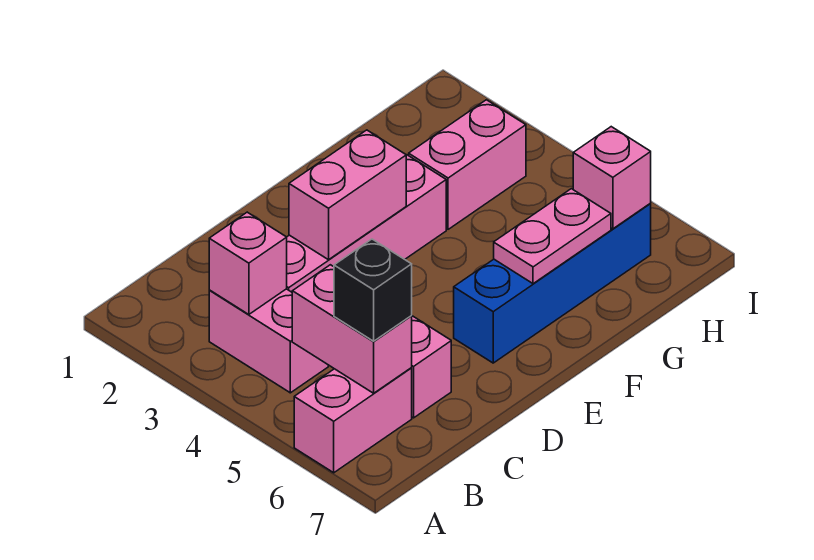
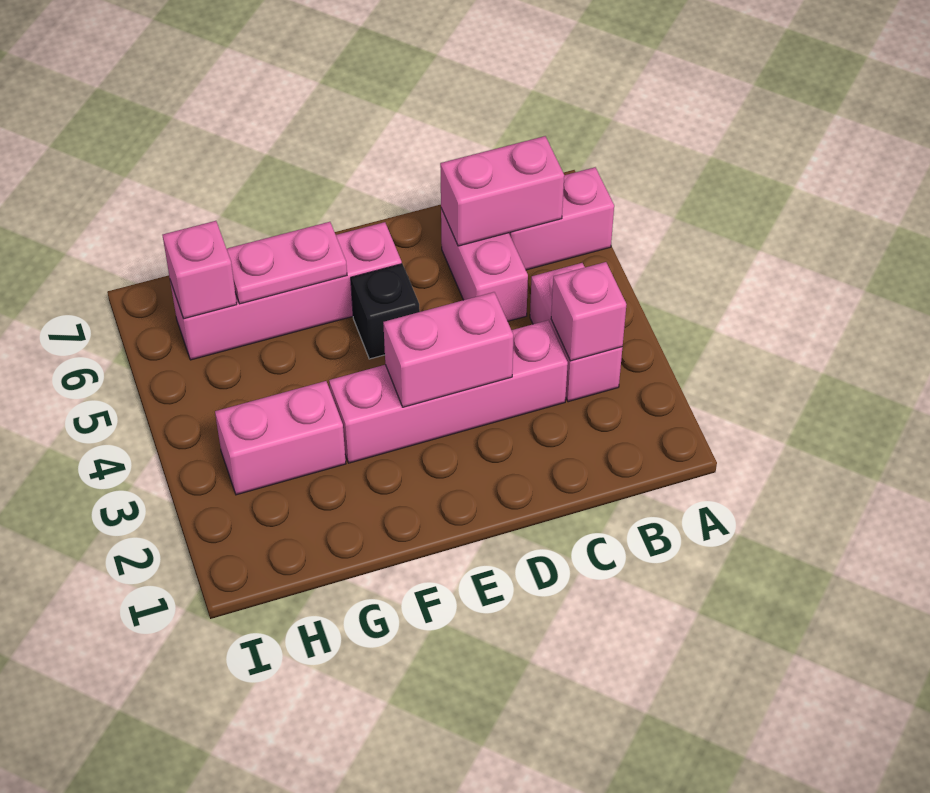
pink 1x2 brick [292,265,412,393] -> pink 1x2 brick turned to [440,136,564,246]
black 1x1 brick [334,239,412,341] -> black 1x1 brick moved to [351,264,420,359]
blue 1x4 brick [454,204,651,363] -> pink 1x4 brick [170,222,402,360]

